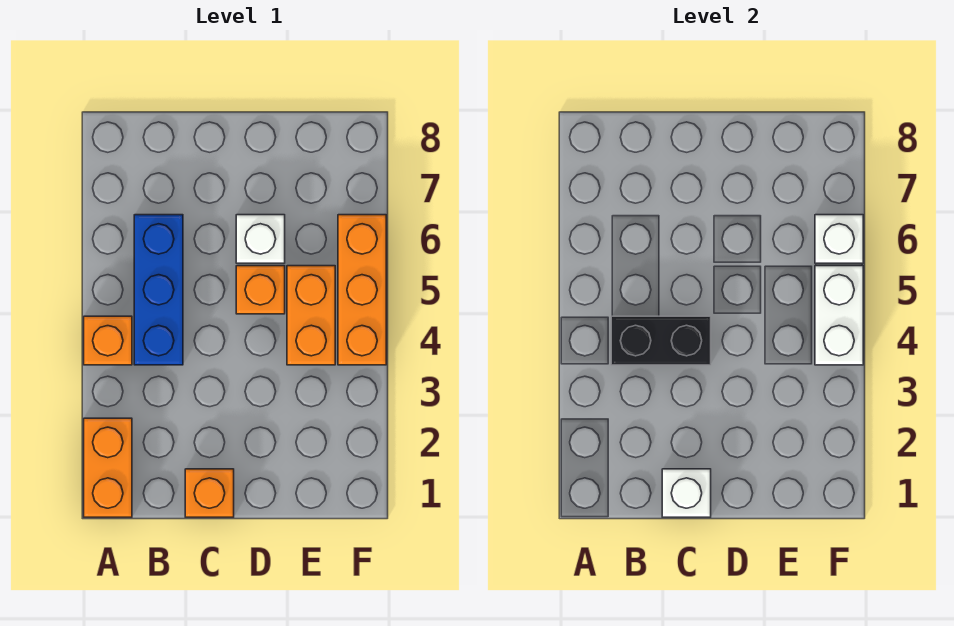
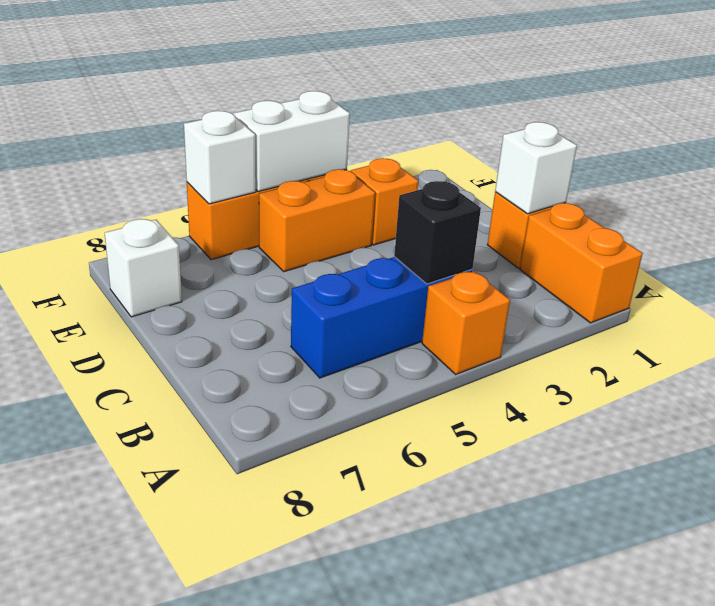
orange 1x2 brick [84,418,132,517] -> orange 1x2 brick turned to [520,203,643,323]
black 1x2 brick [611,316,711,365] -> black 1x1 brick [394,181,481,284]
orange 1x1 brick [236,266,285,314] -> orange 1x1 brick moved to [350,158,418,245]
white 1x1 brick [236,215,285,263] -> white 1x1 brick moved to [105,219,182,317]

